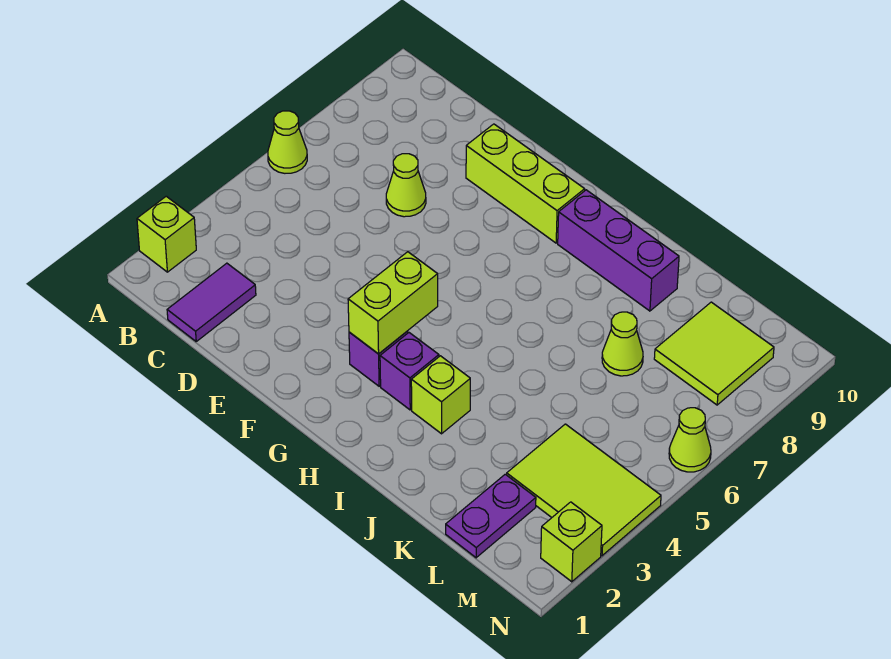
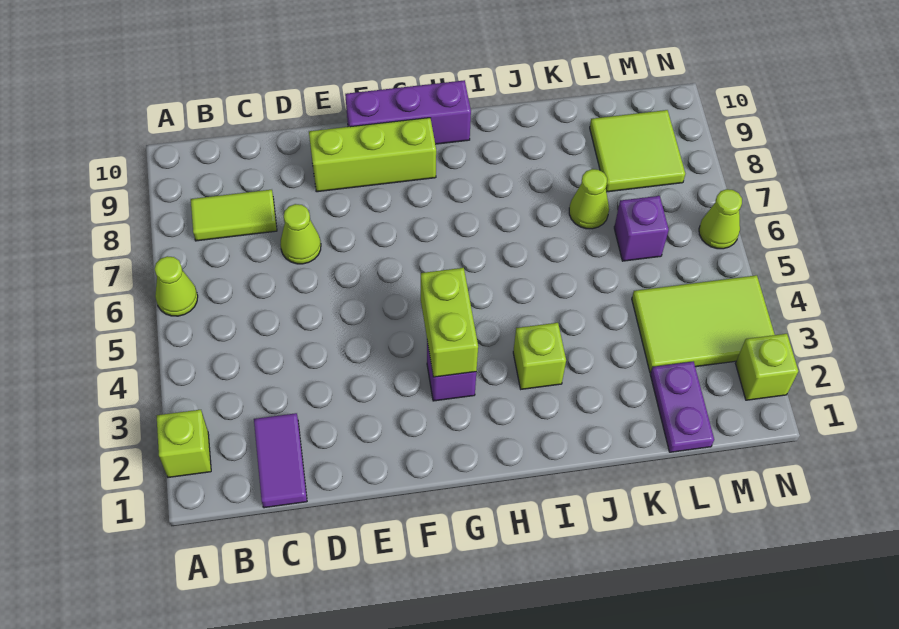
none -> lime 1x2 tile [191,190,277,241]
purple 1x1 brick [380,333,439,410] -> purple 1x1 brick moved to [614,196,669,261]
purple 1x3 brick [558,190,679,311] -> purple 1x3 brick moved to [345,80,471,144]

